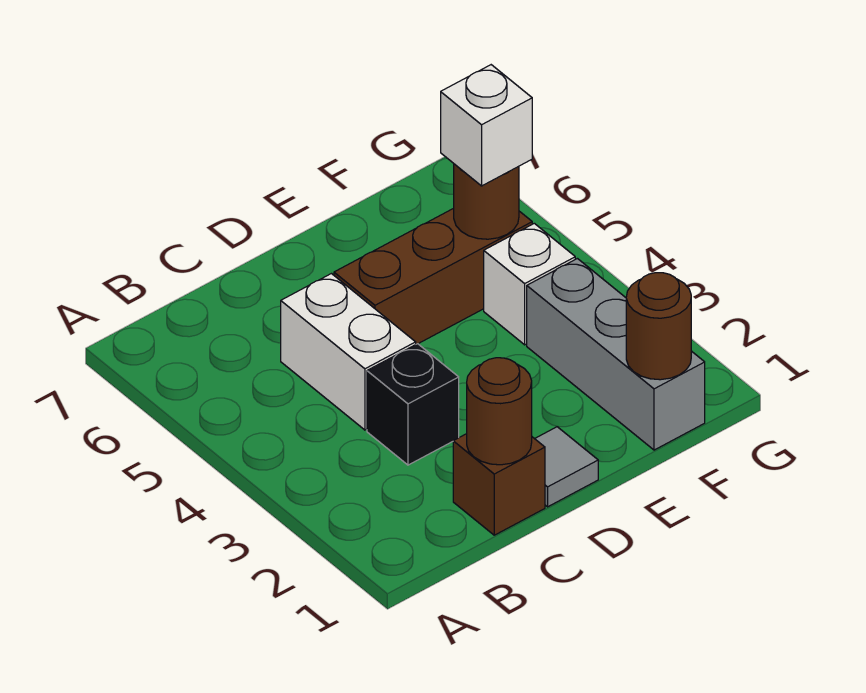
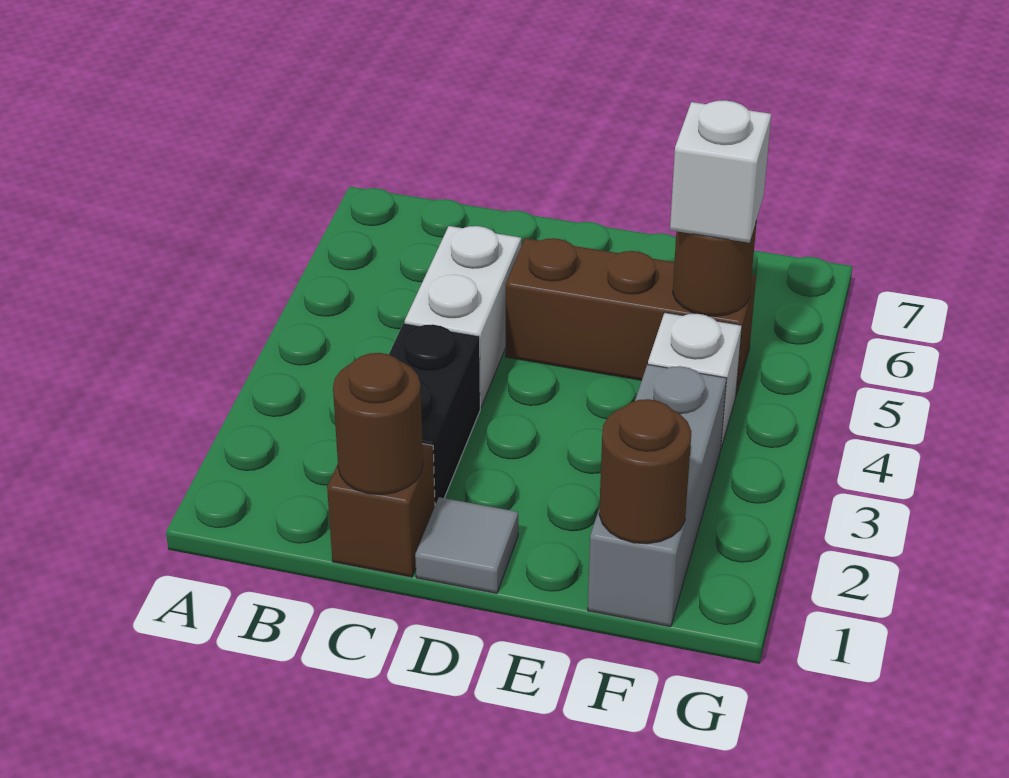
black 1x1 brick [367,344,459,465] -> black 1x2 brick [389,323,480,505]

